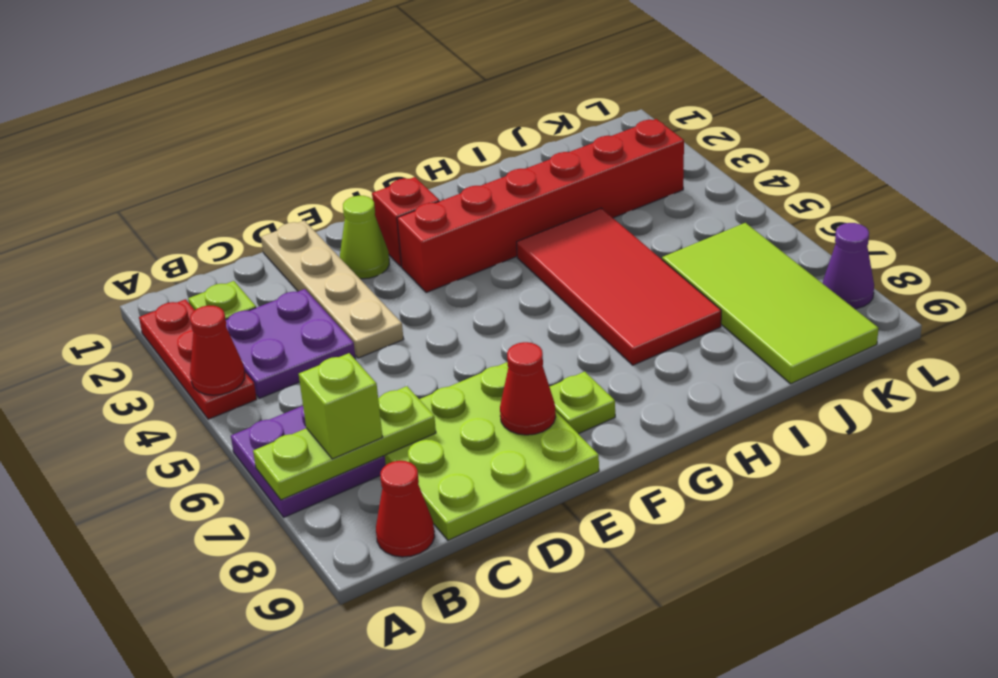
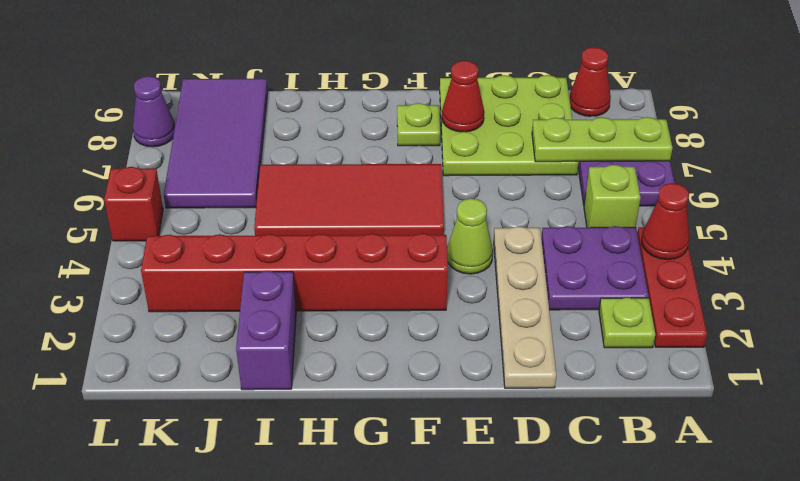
lime 1x1 brick [299,353,382,459] -> lime 1x1 brick moved to [584,165,640,228]
lime 1x1 cone [340,196,389,279] -> lime 1x1 cone moved to [447,198,493,274]
red 1x1 brick [372,177,439,266] -> red 1x1 brick moved to [104,167,163,241]
red 2x4 tile [517,208,721,365] -> red 2x4 tile turned to [254,164,444,236]
none -> purple 1x2 brick [236,271,296,390]
lime 2x4 tile [662,223,878,384] -> purple 2x4 tile [164,79,268,208]

